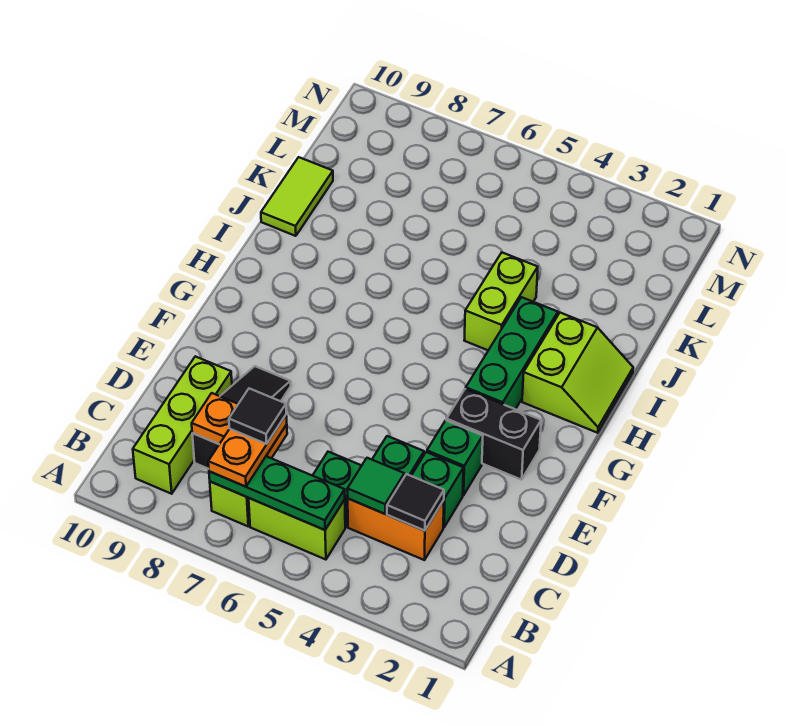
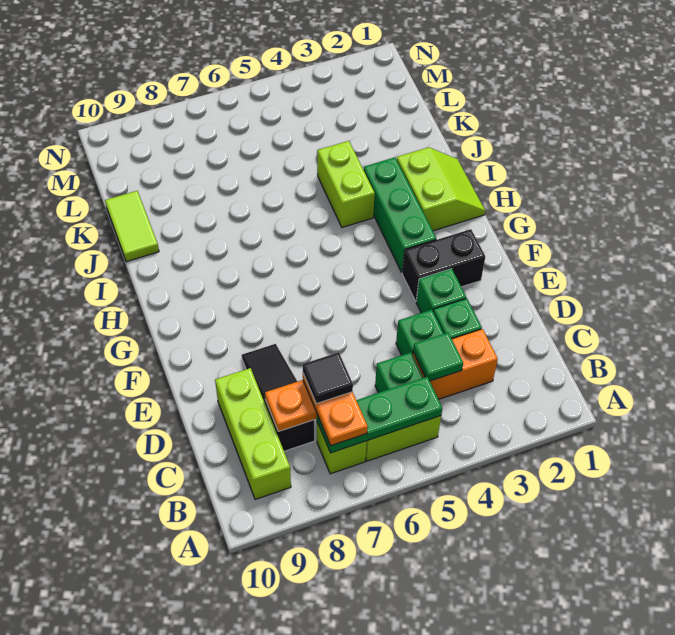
black 1x1 tile [387,474,444,531] -> none

